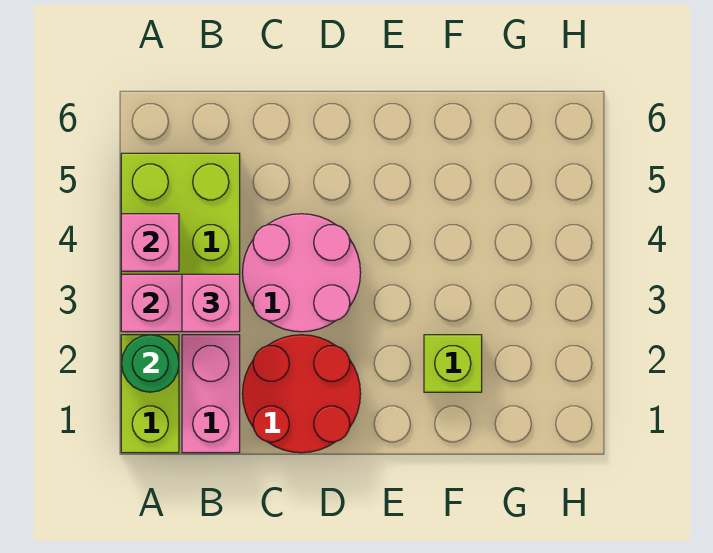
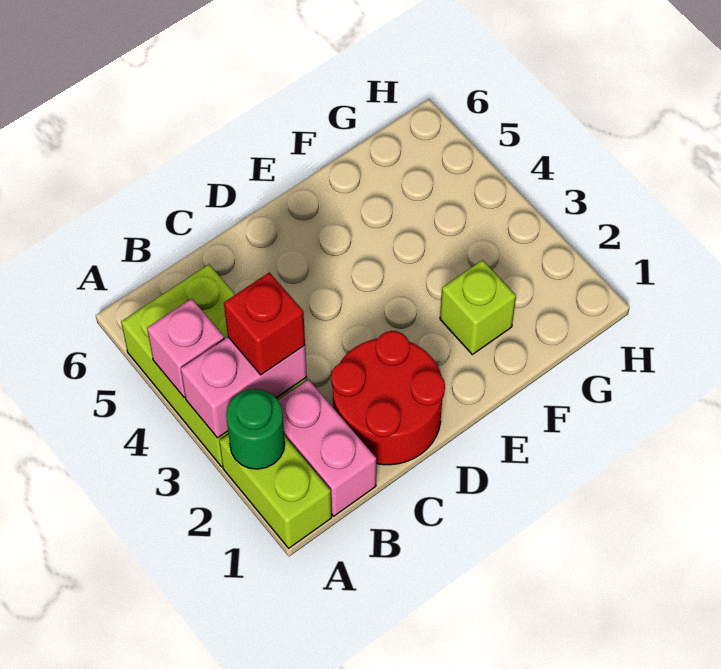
pink 1x1 brick [182,274,240,332] -> red 1x1 brick [224,272,305,375]
pink 2x2 round brick [243,214,361,332] -> none

